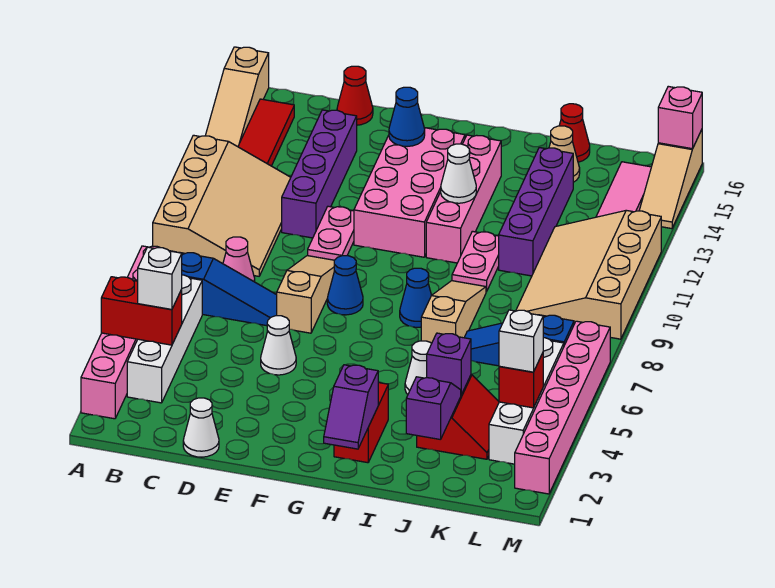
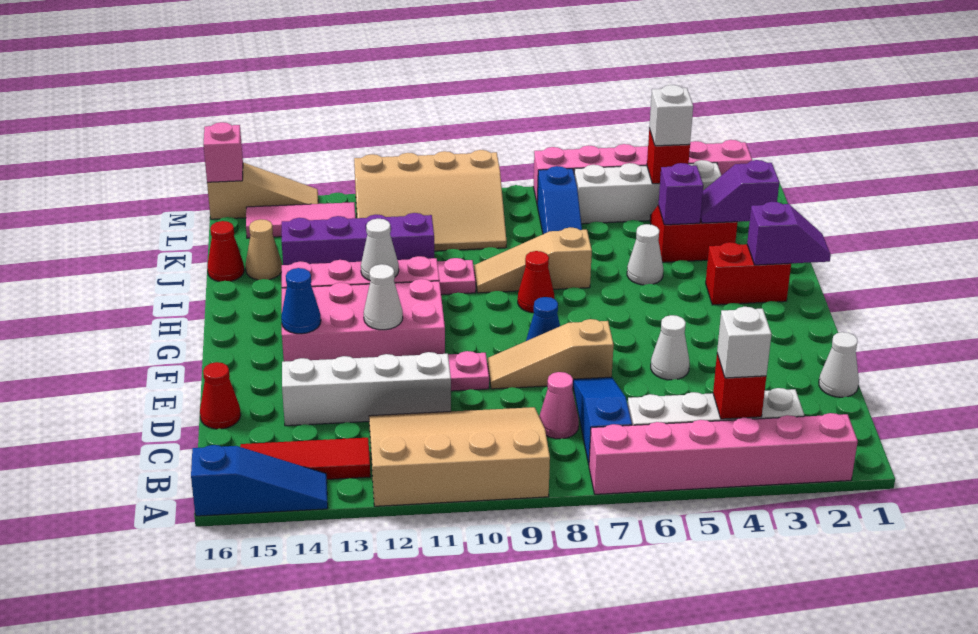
red 1x2 brick [101,277,182,345] -> red 1x1 brick [713,354,766,419]
tan 1x3 slope [205,47,269,147] -> blue 1x3 slope [191,445,328,516]
purple 1x4 brick [282,110,357,238] -> white 1x4 brick [282,352,451,426]
none -> white 1x1 cone [364,264,403,330]
blue 1x1 cone [400,268,432,327] -> red 1x1 cone [518,251,554,313]

